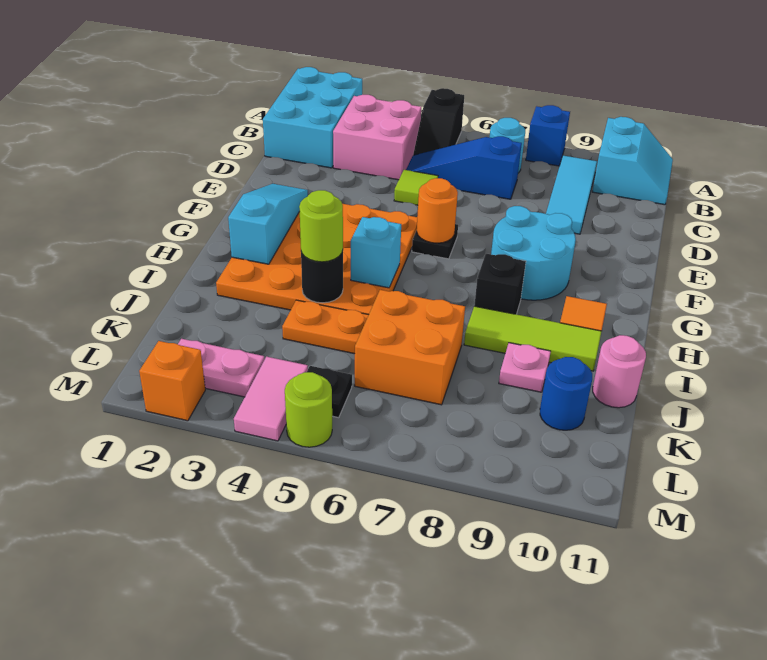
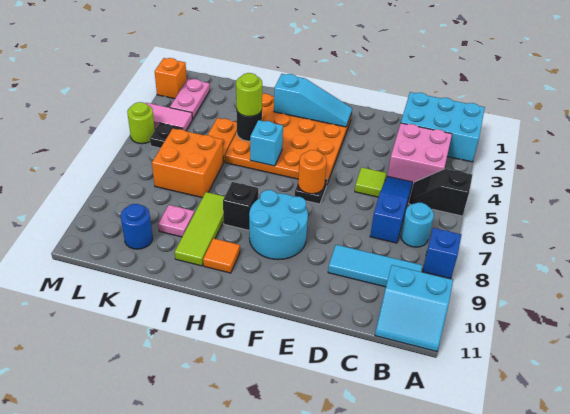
pink 1x1 round brick [593,335,646,408] -> none

